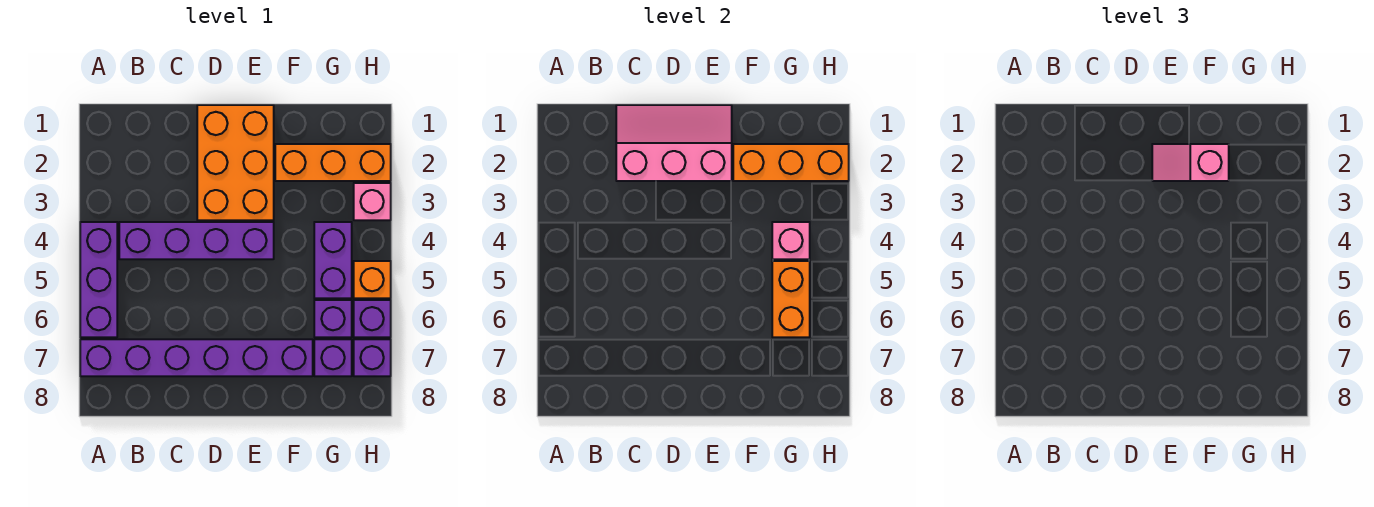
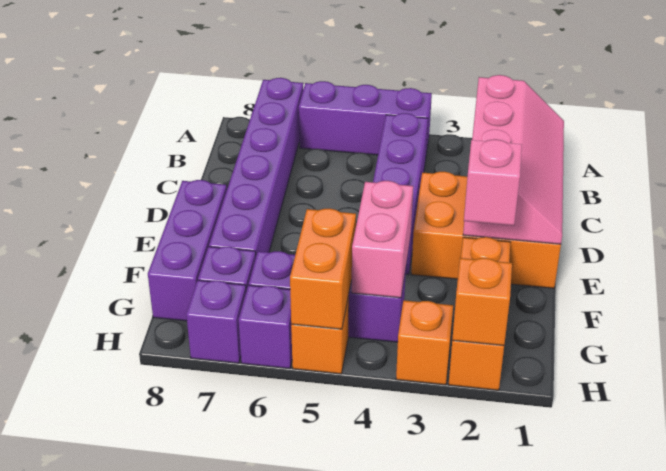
pink 2x3 slope [616,105,732,181] -> pink 2x4 slope [463,75,564,244]
none -> purple 1x3 brick [148,180,227,321]
orange 1x3 brick [733,144,849,181] -> orange 1x1 brick [452,258,512,346]
pink 1x1 brick [772,222,810,259] -> pink 1x2 brick [352,181,413,298]
orange 1x2 brick [772,261,810,337] -> orange 1x2 brick turned to [290,208,356,329]
pink 1x1 brick [354,183,391,220] -> orange 1x1 brick [396,300,453,385]

